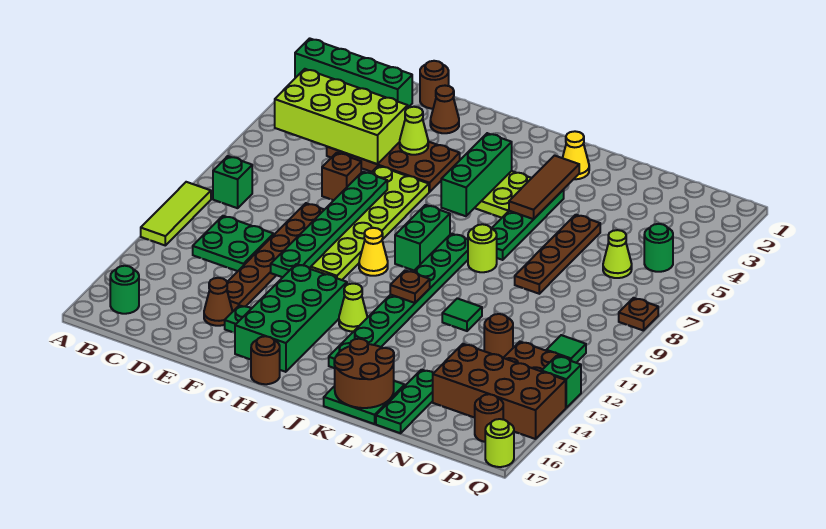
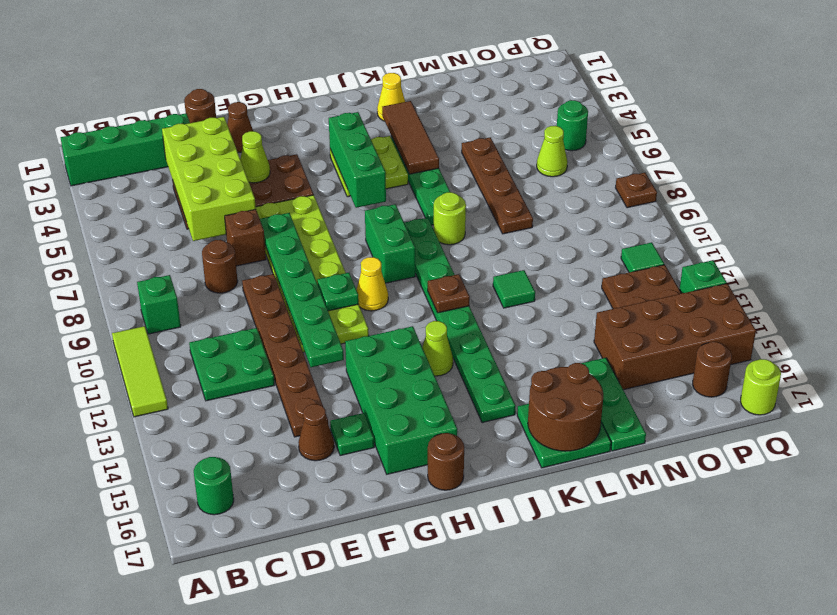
lime 2x4 brick [275,69,408,164] -> lime 2x4 brick turned to [162,117,256,241]
none -> green 1x1 plate [317,273,359,311]
brown 1x1 round brick [484,314,513,358] -> brown 1x1 round brick moved to [202,240,238,293]

